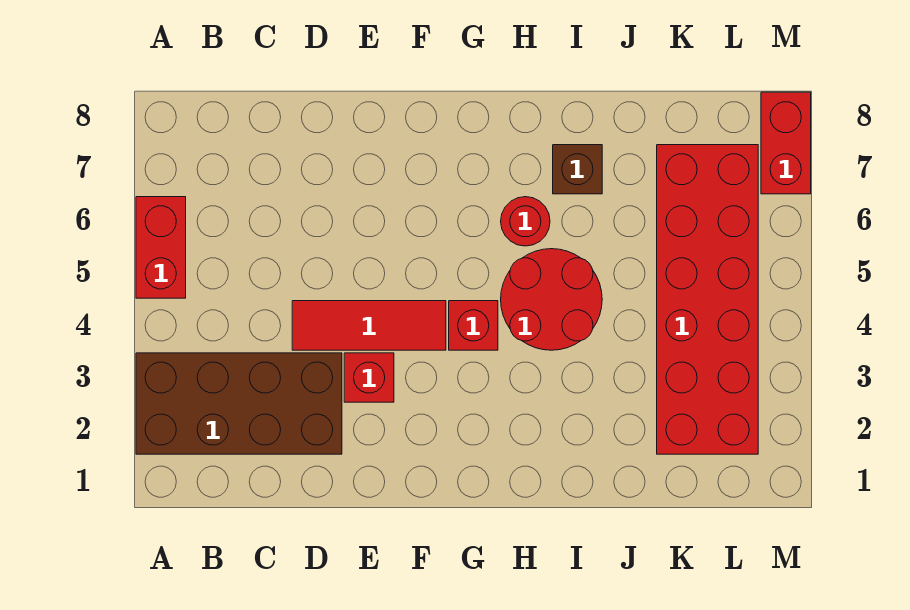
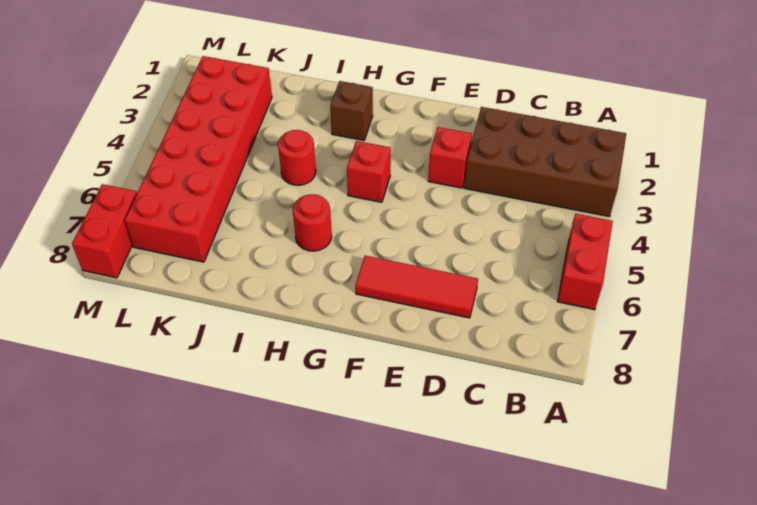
red 1x3 tile [292,301,446,350] -> red 1x3 tile moved to [355,256,478,318]
red 2x2 round brick [501,249,602,350] -> red 1x1 round brick [278,130,316,185]
brown 1x1 brick [553,145,602,194] -> brown 1x1 brick moved to [330,81,373,140]

